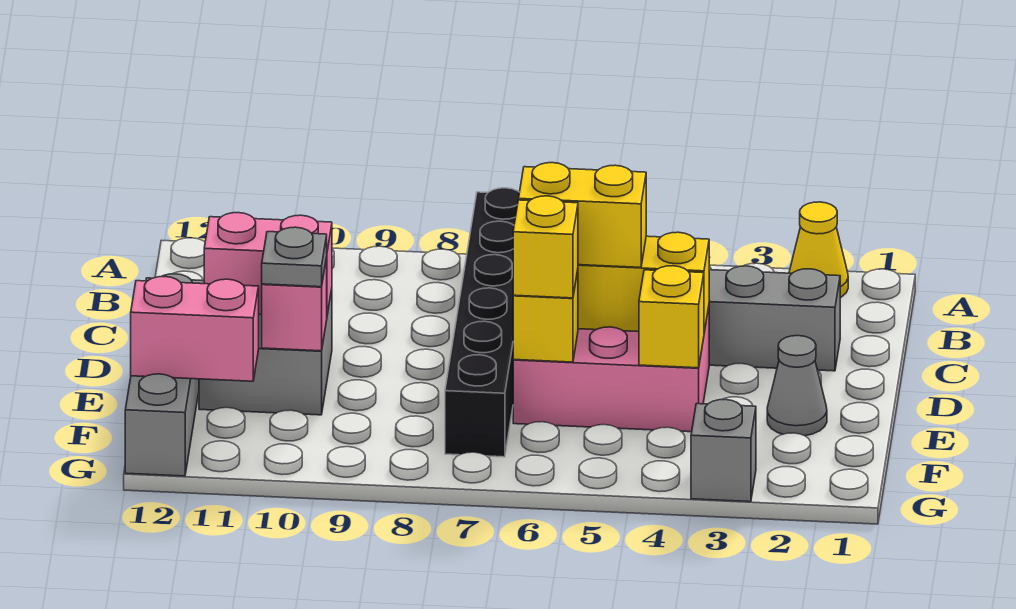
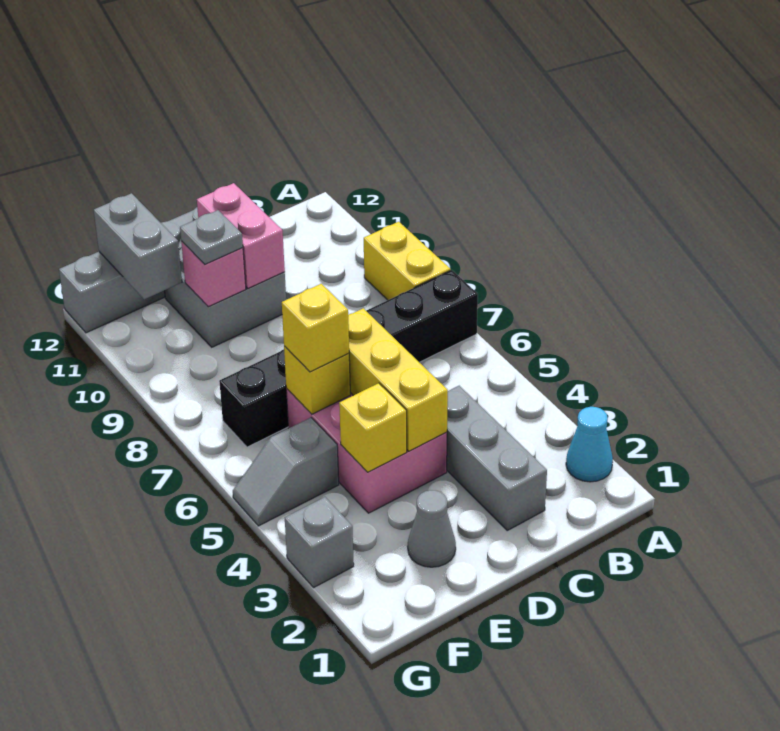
yellow 1x1 cone [789,202,848,298] -> cyan 1x1 cone [566,407,613,482]
yellow 1x2 brick [519,163,646,267] -> yellow 1x2 brick moved to [364,222,450,300]
none -> grey 1x2 slope [233,418,339,526]
pink 1x2 brick [131,277,259,381] -> grey 1x2 brick [94,193,182,299]

